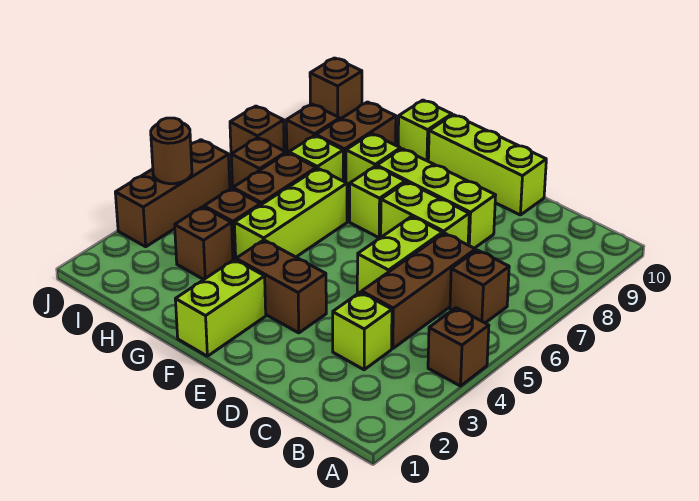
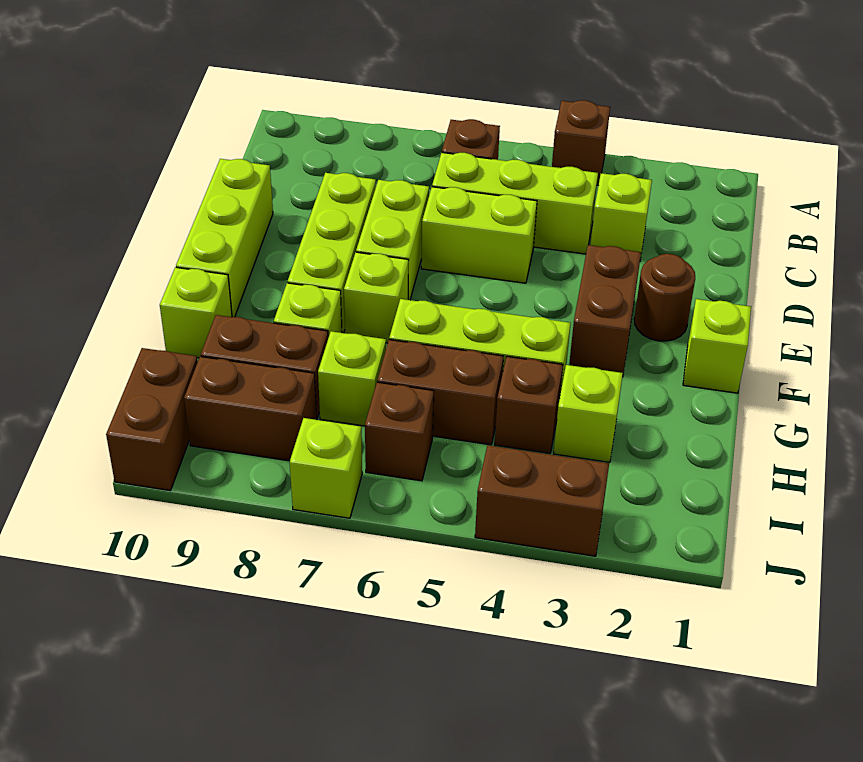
brown 1x3 brick [362,233,476,349] -> lime 1x3 brick [432,152,598,254]
lime 1x2 brick [175,259,266,356] -> lime 1x1 brick [683,299,751,393]
brown 1x1 brick [175,207,233,279] -> lime 1x1 brick [554,365,623,462]
brown 1x1 brick [286,104,340,153] -> brown 1x2 brick [184,357,317,461]
brown 1x3 brick [115,140,230,247] -> brown 1x2 brick [475,445,609,556]
brown 1x1 round brick [151,118,192,184] -> brown 1x1 round brick moved to [634,254,695,341]
brown 1x1 brick [230,106,284,160] -> lime 1x1 brick [290,418,362,518]
brown 1x1 brick [310,58,362,119] -> brown 1x2 brick [106,348,198,491]

